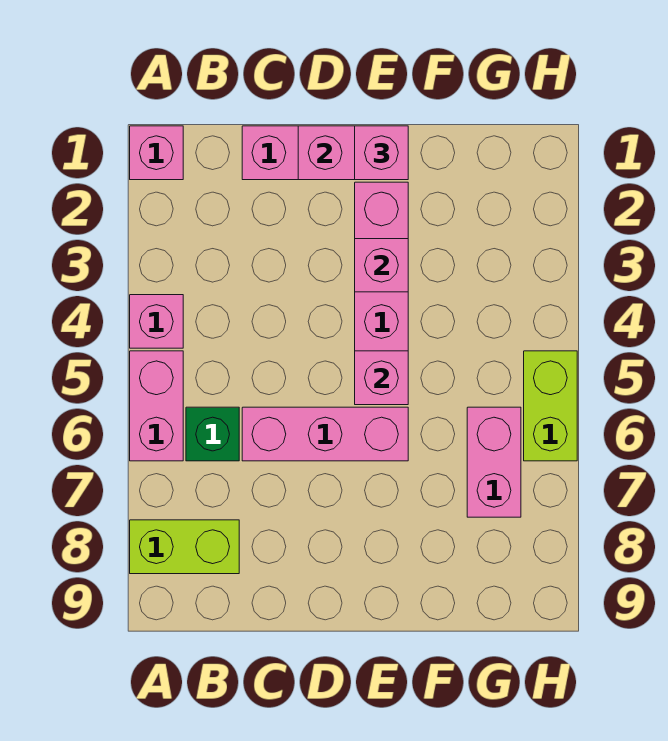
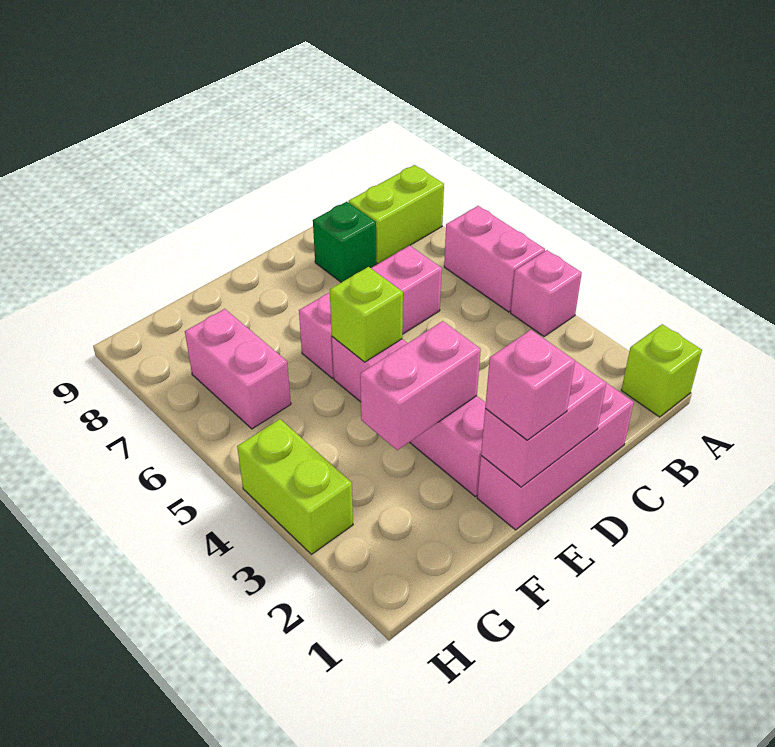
pink 1x1 brick [130,126,183,180] -> lime 1x1 brick [621,324,702,417]
green 1x1 brick [186,407,239,461] -> green 1x1 brick moved to [313,202,376,282]
pink 1x1 brick [355,239,408,292] -> pink 1x2 brick [360,321,481,450]
pink 1x1 brick [355,351,408,405] -> lime 1x1 brick [330,267,403,362]
lime 1x2 brick [524,351,577,461] -> lime 1x2 brick moved to [237,419,353,554]

